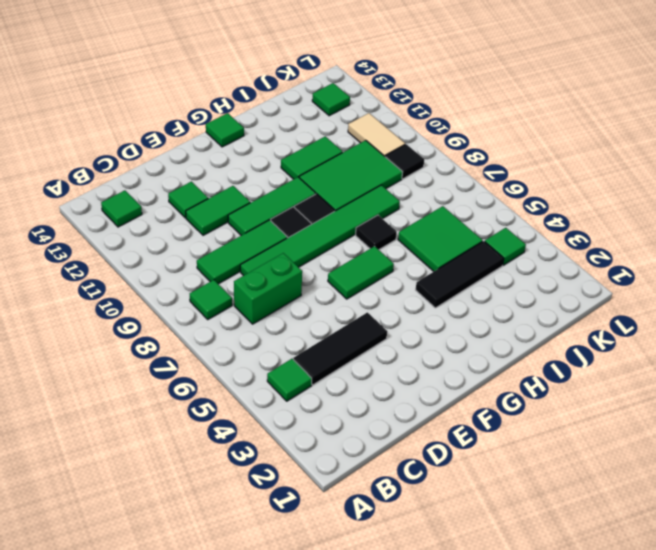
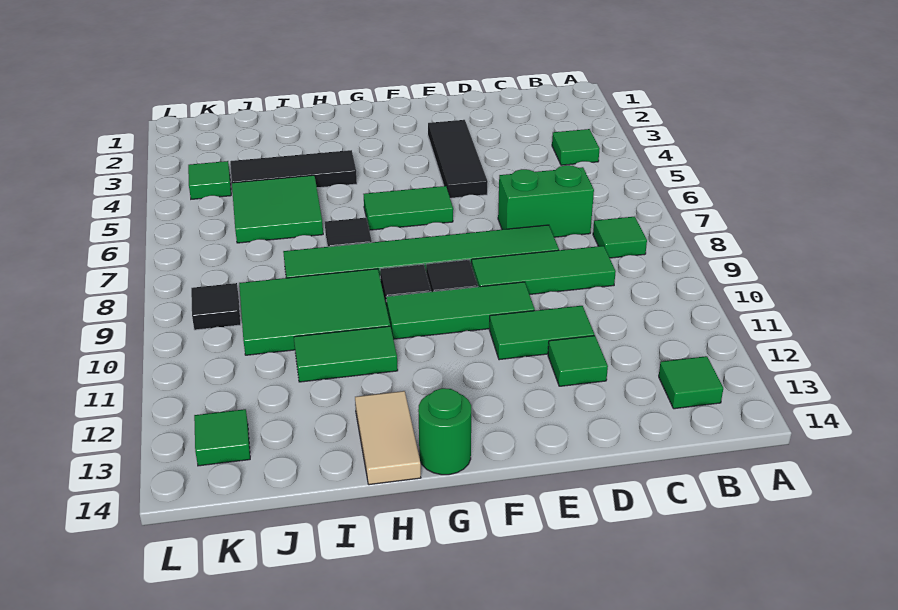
black 1x3 tile [293,312,387,385] -> black 1x3 tile turned to [428,120,488,198]
green 1x1 tile [206,113,244,147] -> green 1x1 round brick [418,388,471,475]
tan 1x2 tile [348,113,405,156] -> tan 1x2 tile moved to [355,391,421,485]

